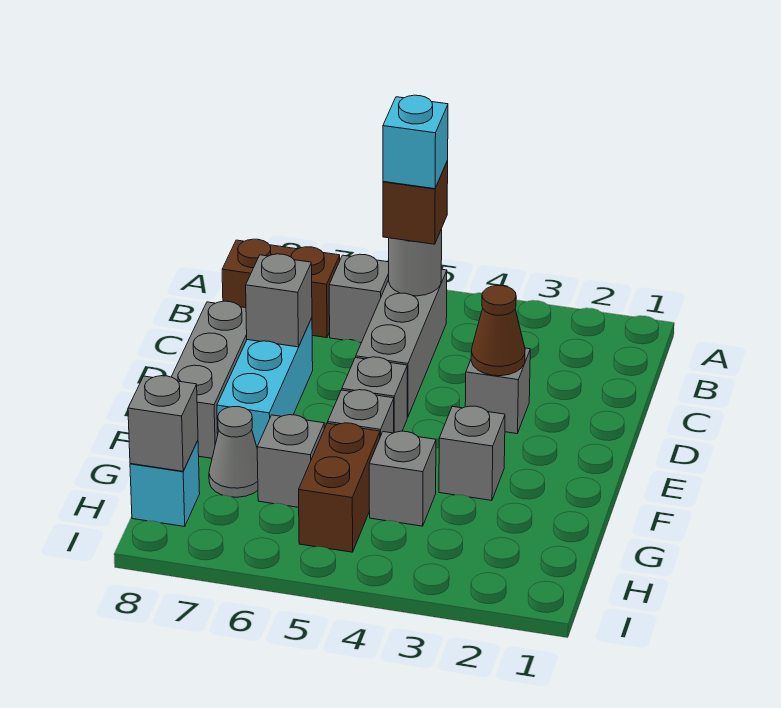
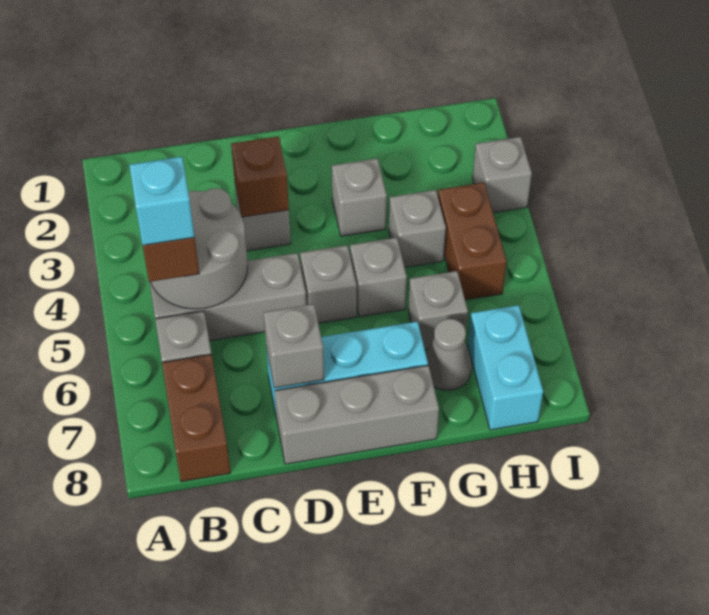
grey 1x1 round brick [389,229,442,296] -> grey 2x2 round brick [151,188,248,309]
brown 1x1 cone [471,285,525,376] -> brown 1x1 brick [231,136,289,217]
brown 1x2 brick [299,423,380,552] -> brown 1x2 brick turned to [438,183,507,300]
cyan 1x1 brick [130,441,200,527] -> cyan 1x2 brick [468,305,543,430]
grey 1x1 brick [128,376,198,471] -> grey 1x1 brick moved to [473,137,532,213]

